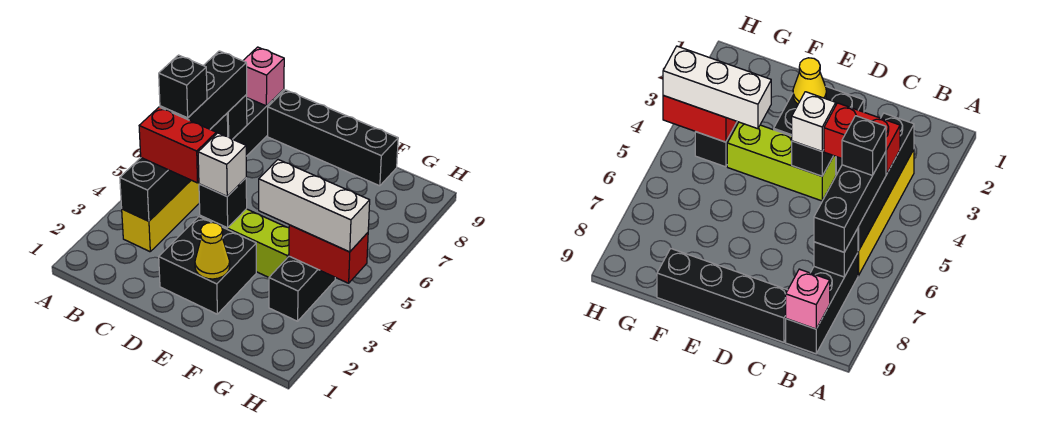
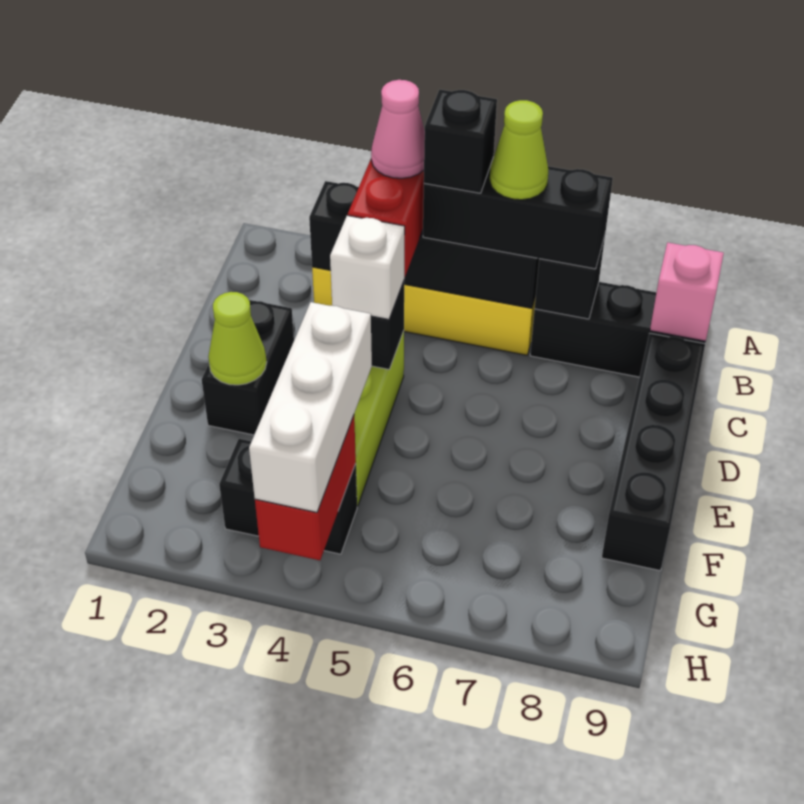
none -> pink 1x1 cone [371,80,425,178]
none -> lime 1x1 cone [490,100,548,200]
black 2x2 brick [159,217,256,314] -> black 1x2 brick [202,300,294,435]
yellow 1x1 cone [195,222,230,279] -> lime 1x1 cone [208,292,267,385]

